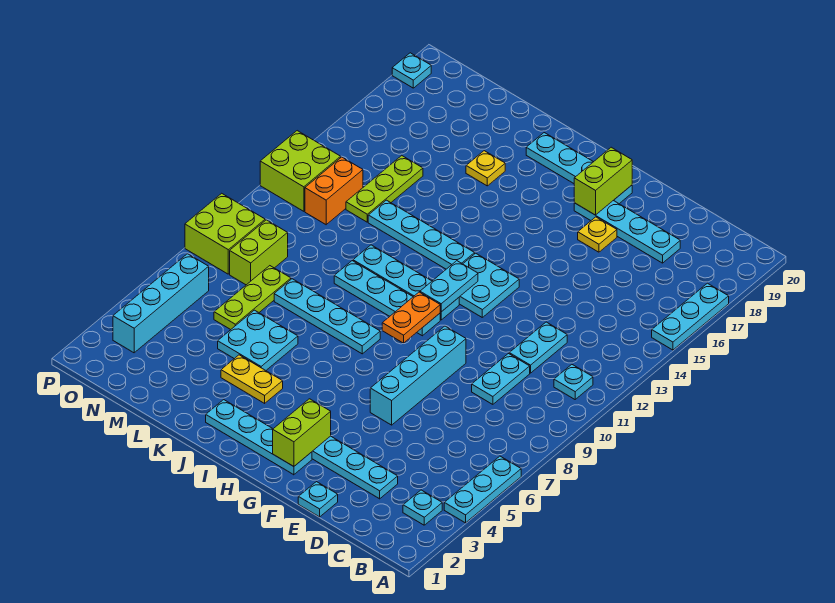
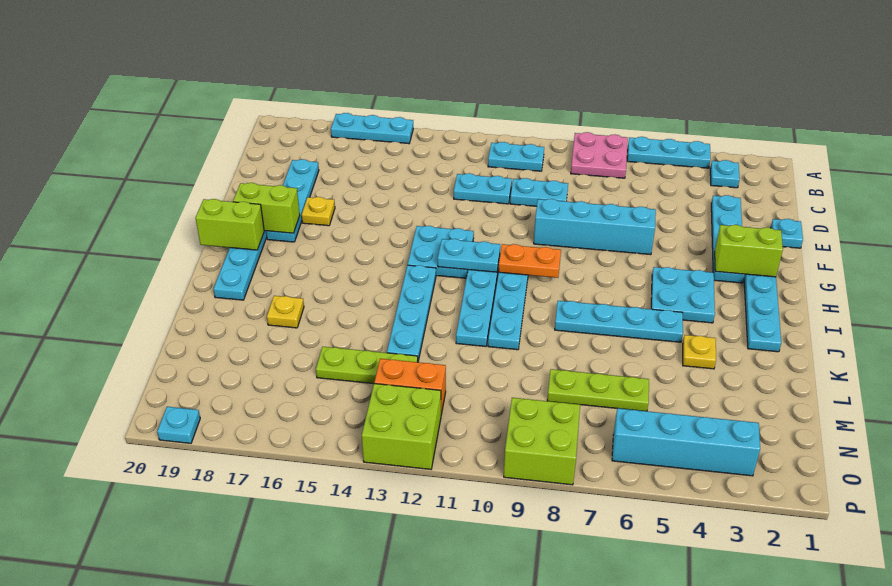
none -> pink 2x2 plate [571,132,628,178]
cyan 1x1 plate [554,365,593,399] -> cyan 1x2 plate [488,142,544,171]
cyan 1x4 plate [274,279,380,354] -> cyan 1x4 plate turned to [555,301,683,342]
yellow 1x2 plate [221,355,283,403] -> yellow 1x1 plate [683,335,716,369]
cyan 2x2 plate [218,310,298,370] -> cyan 2x2 plate moved to [651,267,715,323]
lime 1x2 brick [230,220,288,285] -> lime 1x2 brick moved to [196,199,264,250]

